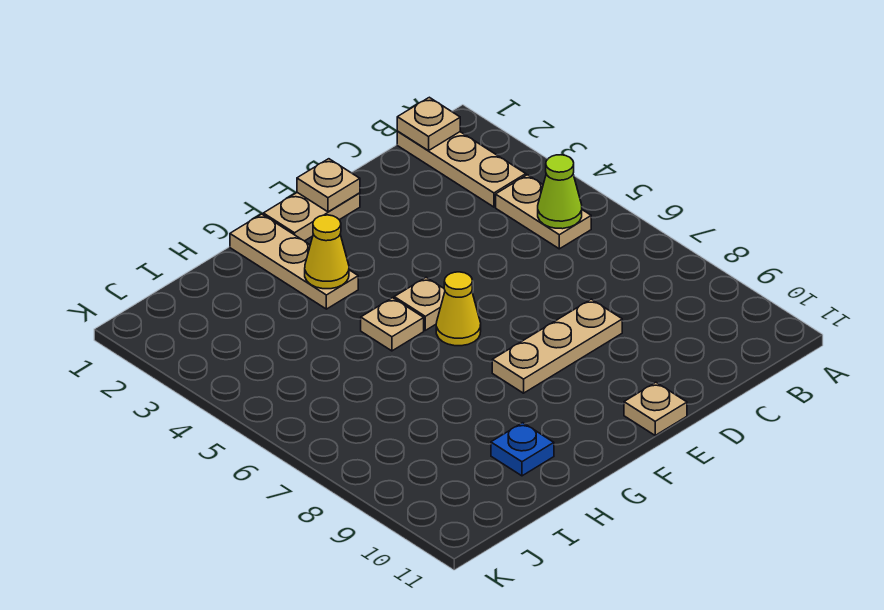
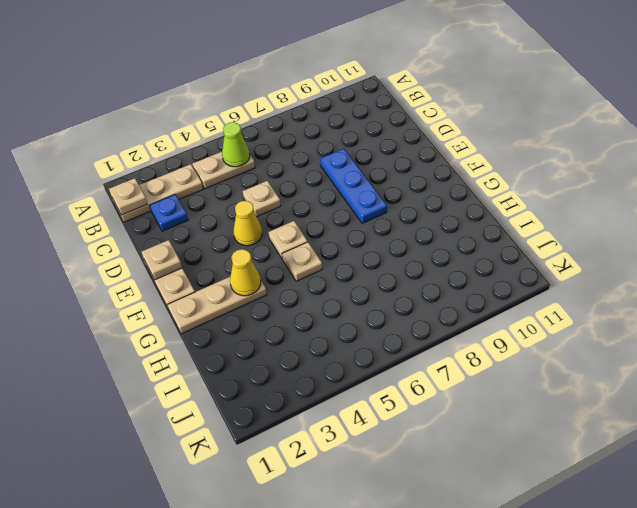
tan 1x3 plate [492,299,622,393] -> blue 1x3 plate [320,149,387,223]
tan 1x1 plate [624,382,687,435] -> tan 1x1 plate moved to [243,181,281,217]
yellow 1x1 cone [436,272,481,346] -> yellow 1x1 cone moved to [233,201,262,246]
blue 1x1 plate [491,423,554,476] -> blue 1x1 plate moved to [150,194,188,231]

